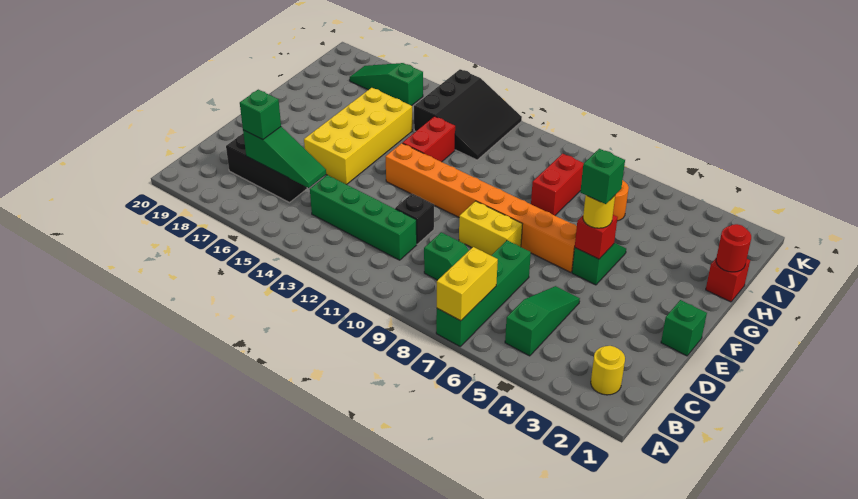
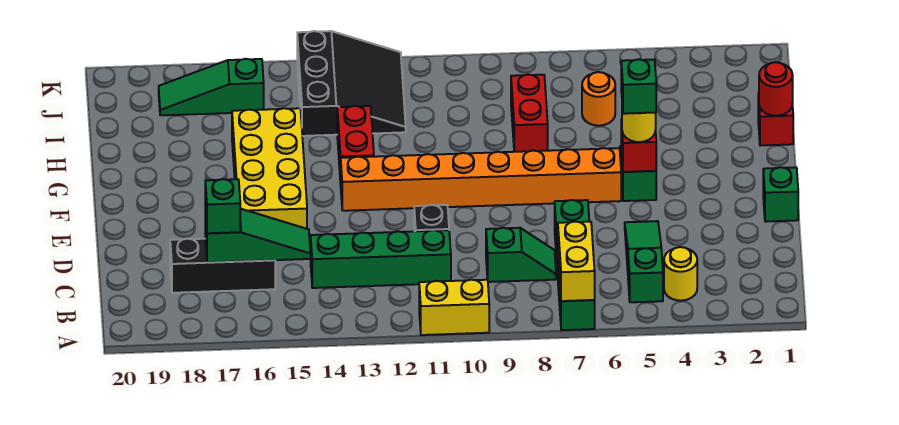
yellow 1x1 round brick [591,346,625,395] -> yellow 1x1 round brick moved to [664,247,697,301]
yellow 1x2 brick [459,201,522,255] -> yellow 1x2 brick moved to [419,280,489,335]

